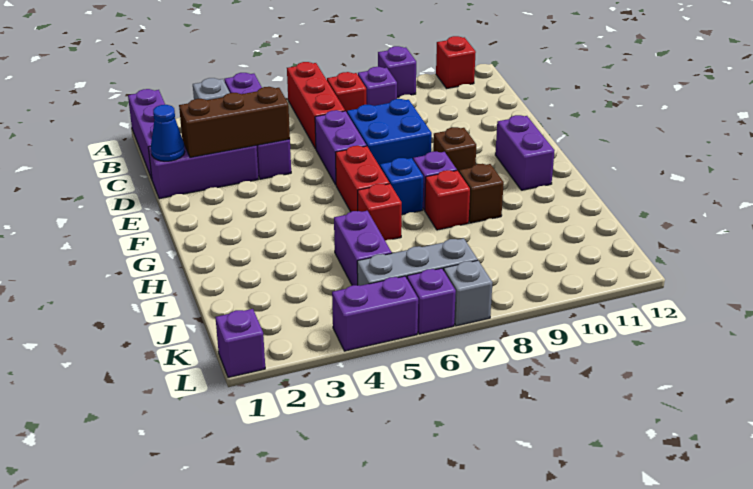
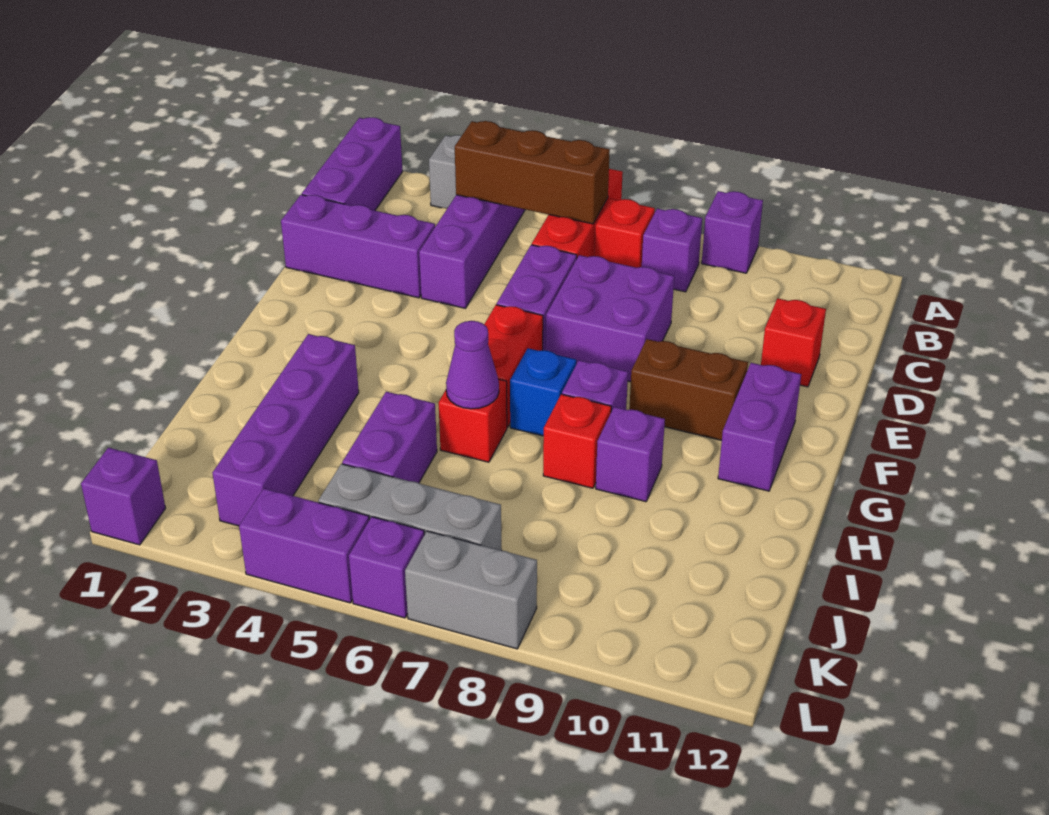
red 1x1 brick [436,36,476,88] -> red 1x1 brick moved to [761,298,826,387]
blue 1x1 cone [151,105,185,161] -> none
brown 1x3 brick [179,87,290,158] -> brown 1x3 brick moved to [455,121,610,224]
blue 2x2 brick [347,99,432,166] -> purple 2x2 brick [546,255,674,382]
brown 1x1 brick [433,127,476,172] -> brown 1x2 brick [629,339,748,440]
none -> purple 1x4 brick [213,334,359,526]
none -> purple 1x1 cone [446,321,499,409]
brown 1x1 brick [459,164,504,223] -> purple 1x1 brick [596,407,665,502]
grey 1x1 brick [444,260,492,326] -> grey 1x2 brick [405,531,537,649]

